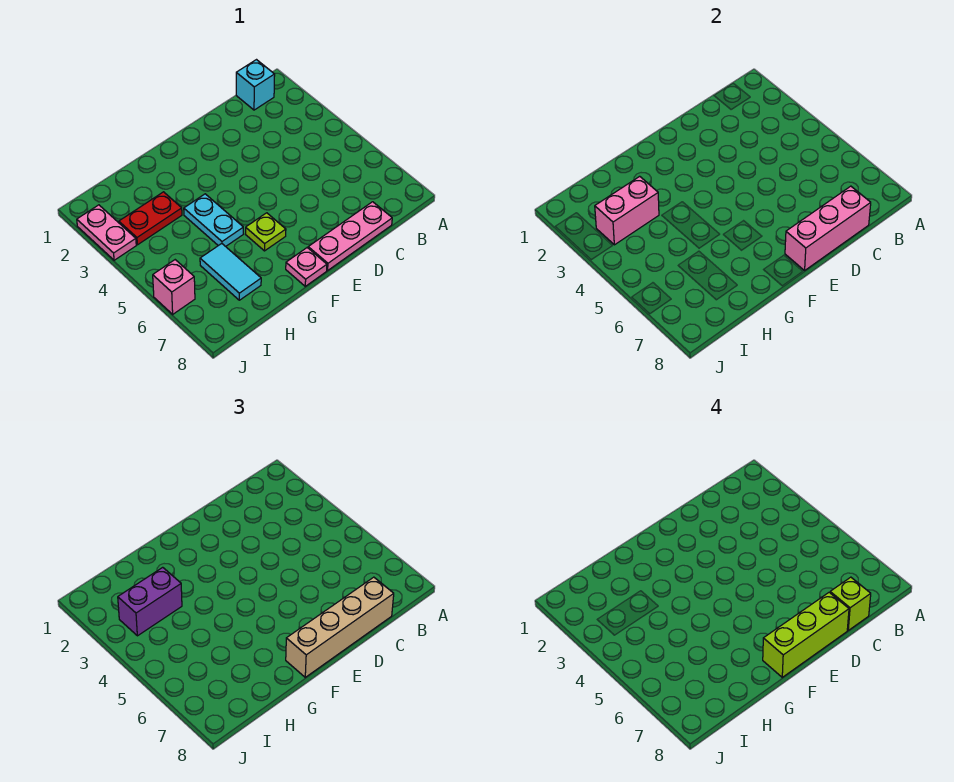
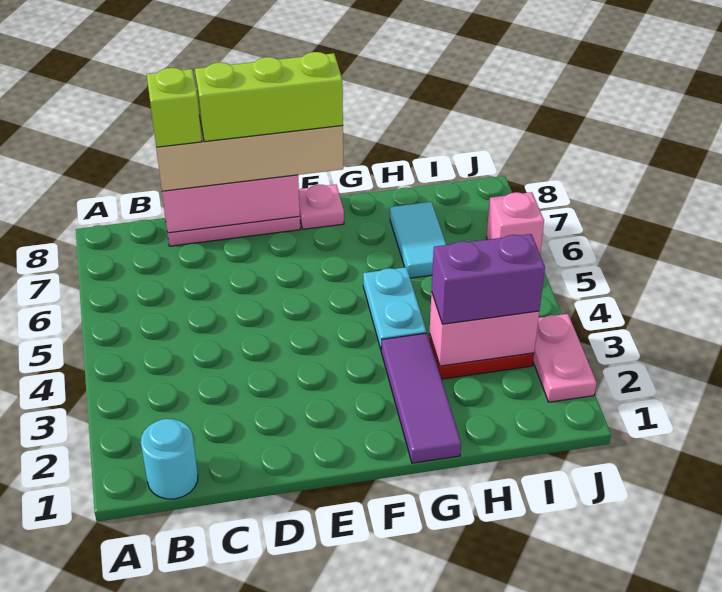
cyan 1x1 brick [236,60,275,110] -> cyan 1x1 round brick [141,419,198,499]
lime 1x1 plate [245,213,286,251] -> none
none -> purple 1x3 tile [381,333,461,463]

